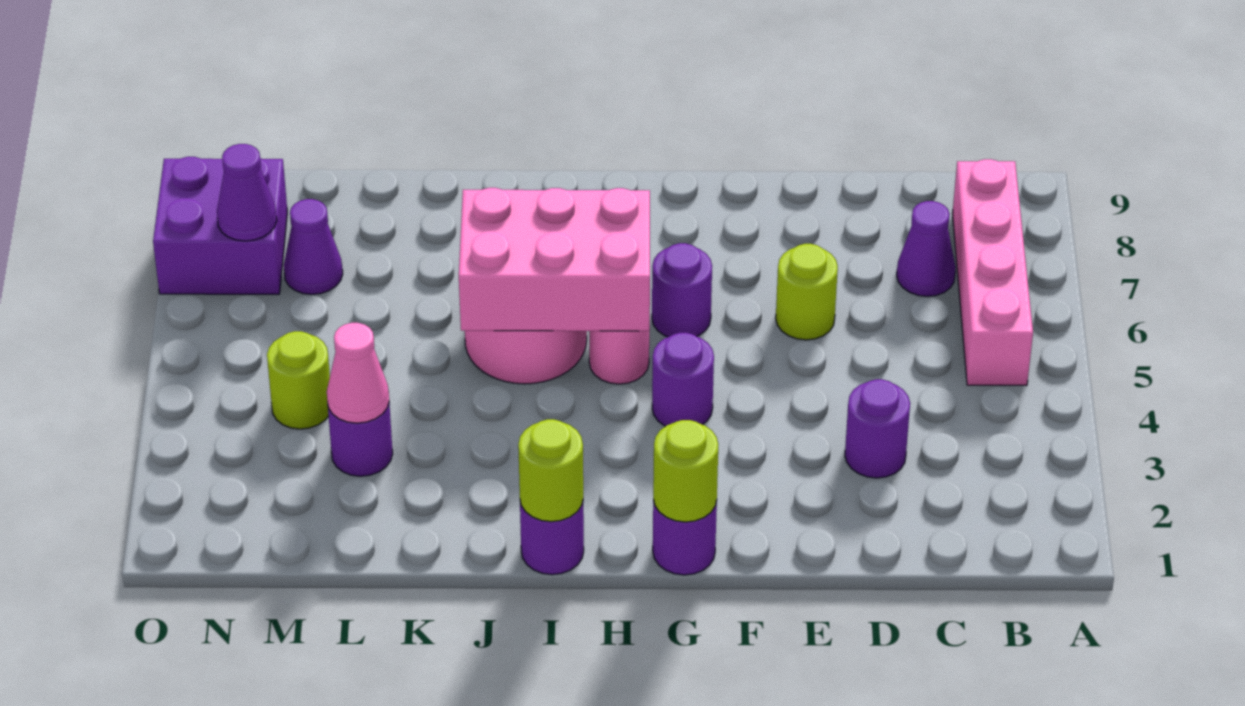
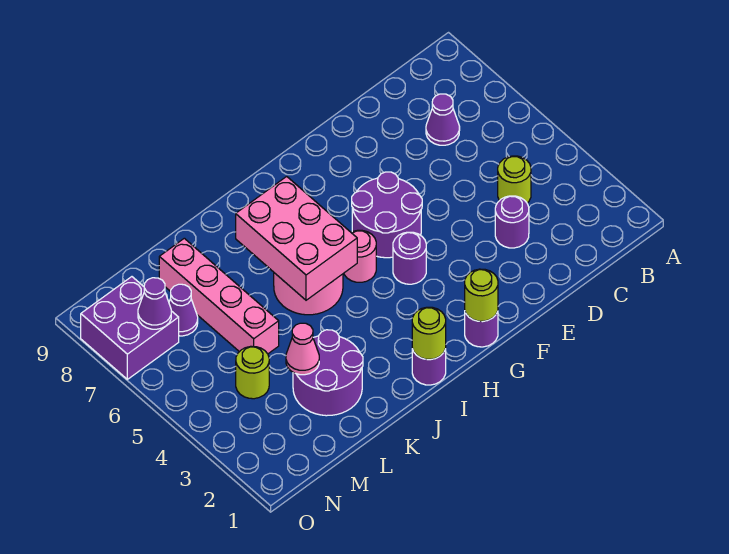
pink 1x4 brick [952,159,1033,386] -> pink 1x4 brick moved to [159,238,279,354]
lime 1x1 round brick [776,244,838,340] -> lime 1x1 round brick moved to [498,156,531,203]
purple 1x1 round brick [652,243,712,337] -> purple 2x2 round brick [352,172,422,258]
pink 2x3 brick [459,188,650,331] -> pink 2x3 brick turned to [236,176,357,300]
purple 1x1 round brick [328,403,393,476] -> purple 2x2 round brick [293,330,363,416]

